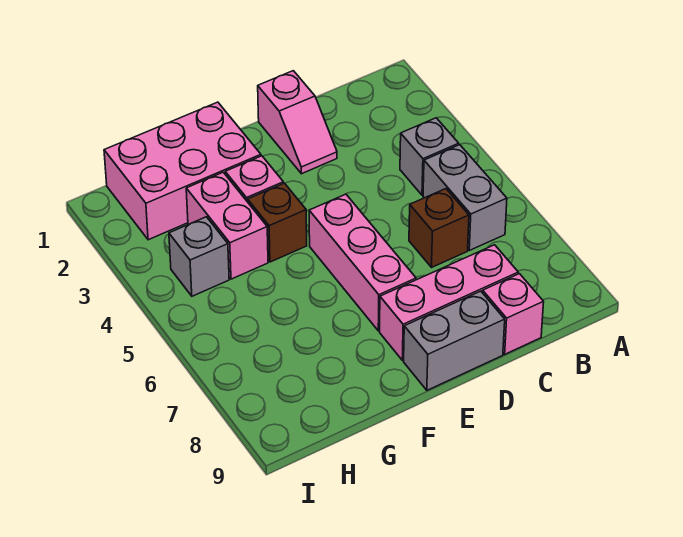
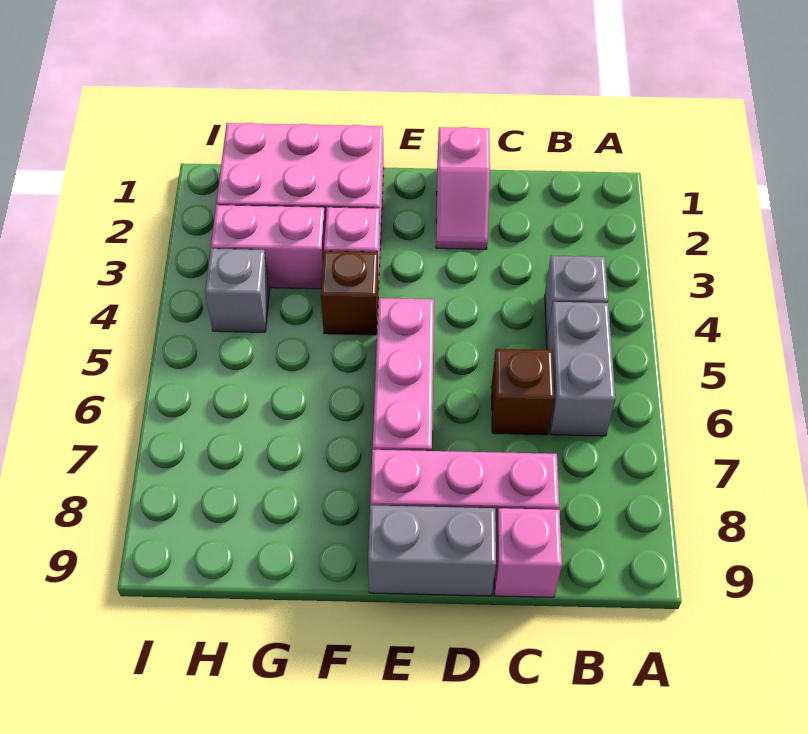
pink 1x2 brick [186,172,268,279] -> pink 1x2 brick turned to [211,205,325,289]

